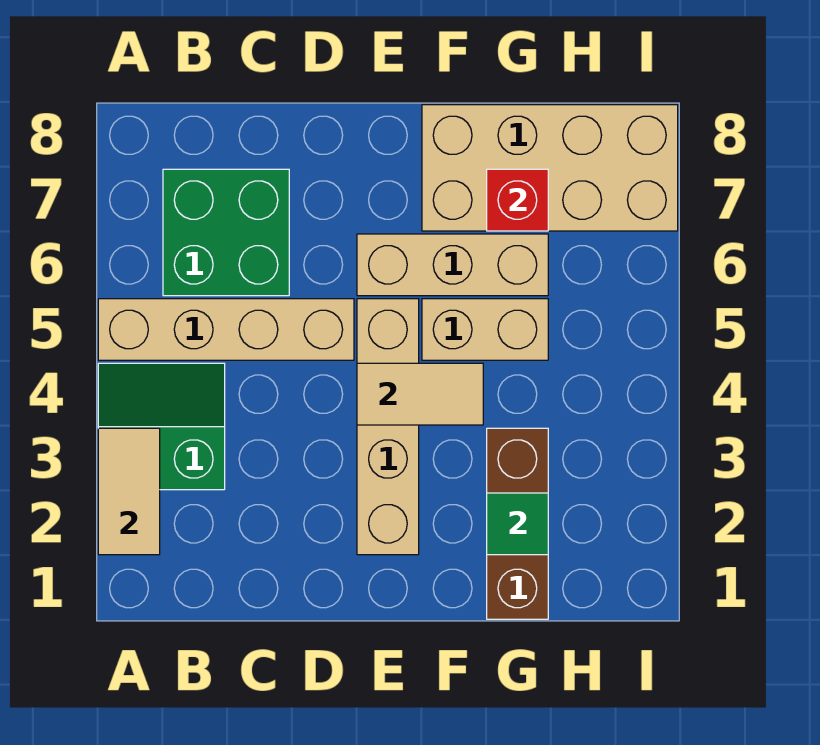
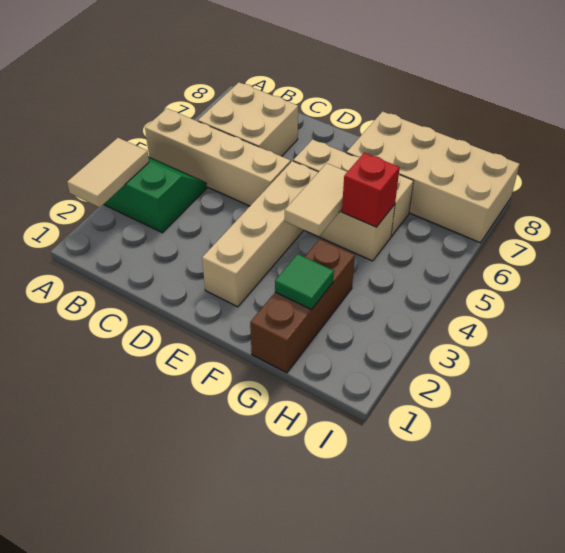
green 2x2 brick [163,169,289,296] -> tan 2x2 brick [198,82,298,156]
tan 1x2 tile [357,363,483,425] -> tan 1x2 tile turned to [285,163,347,237]
red 1x1 brick [487,169,548,231] -> red 1x1 brick moved to [342,153,400,227]

